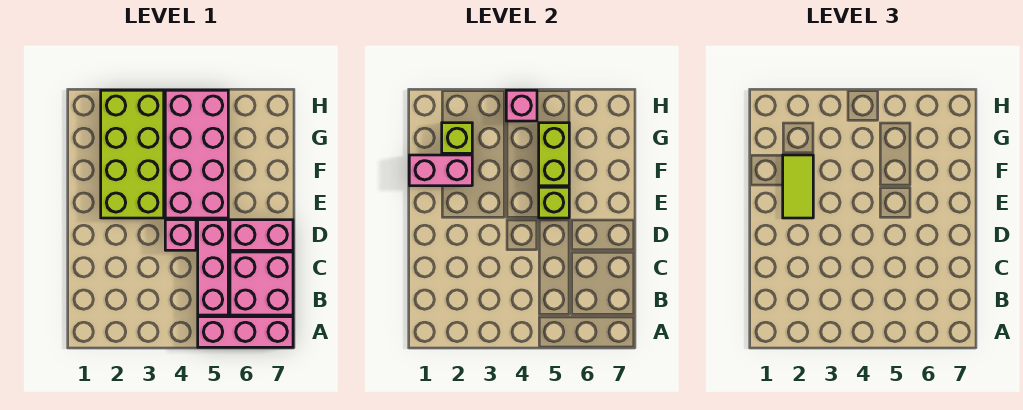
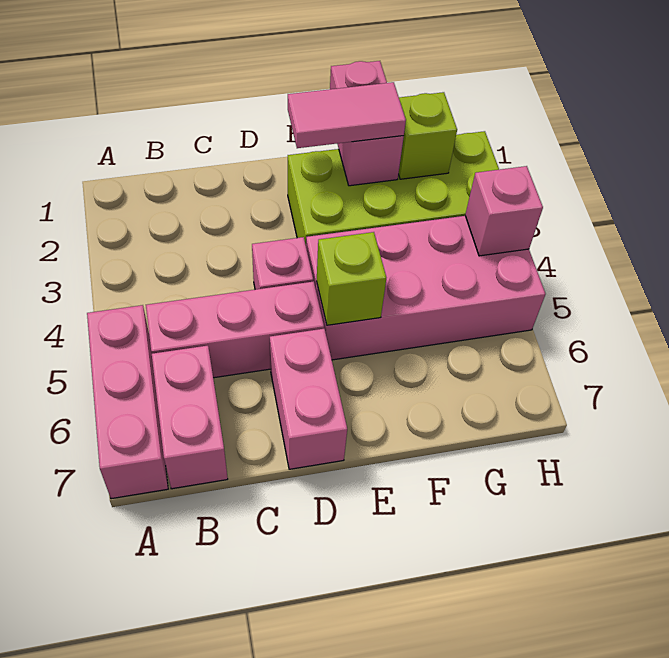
pink 2x2 brick [230,252,293,315] -> pink 1x2 brick [152,346,228,489]
lime 1x2 tile [783,155,813,218] -> pink 1x2 tile [288,82,406,148]
lime 1x2 brick [539,123,569,186] -> none

